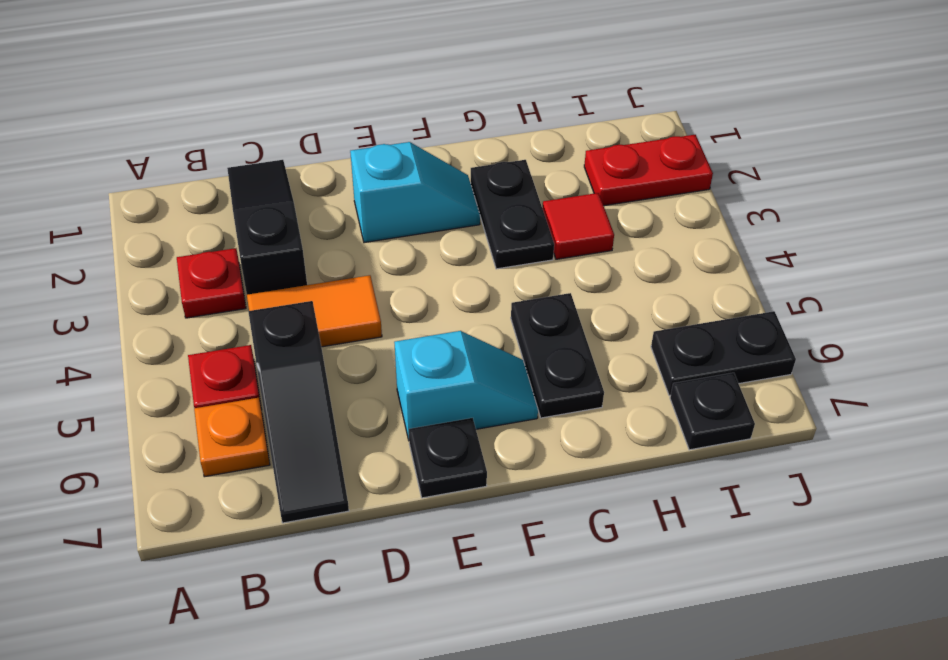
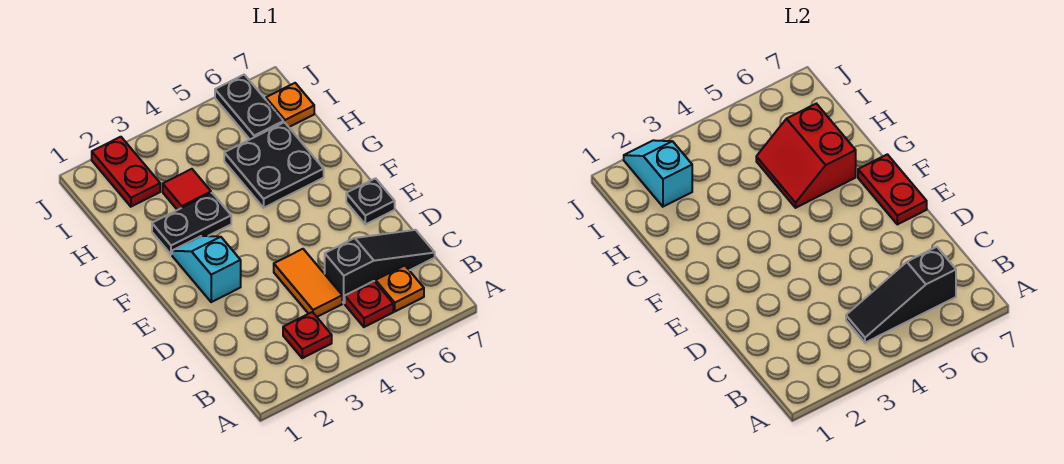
black 1x3 slope [227,160,307,295] -> black 1x3 slope moved to [846,247,956,343]
cyan 1x2 slope [394,331,538,440] -> cyan 1x2 slope moved to [624,140,692,207]
none -> red 1x2 plate [858,154,927,224]
black 1x2 plate [511,293,604,418] -> black 2x2 plate [224,122,324,208]
none -> red 2x2 slope [756,104,856,208]
black 1x1 plate [670,373,755,450] -> orange 1x1 plate [266,83,314,127]

